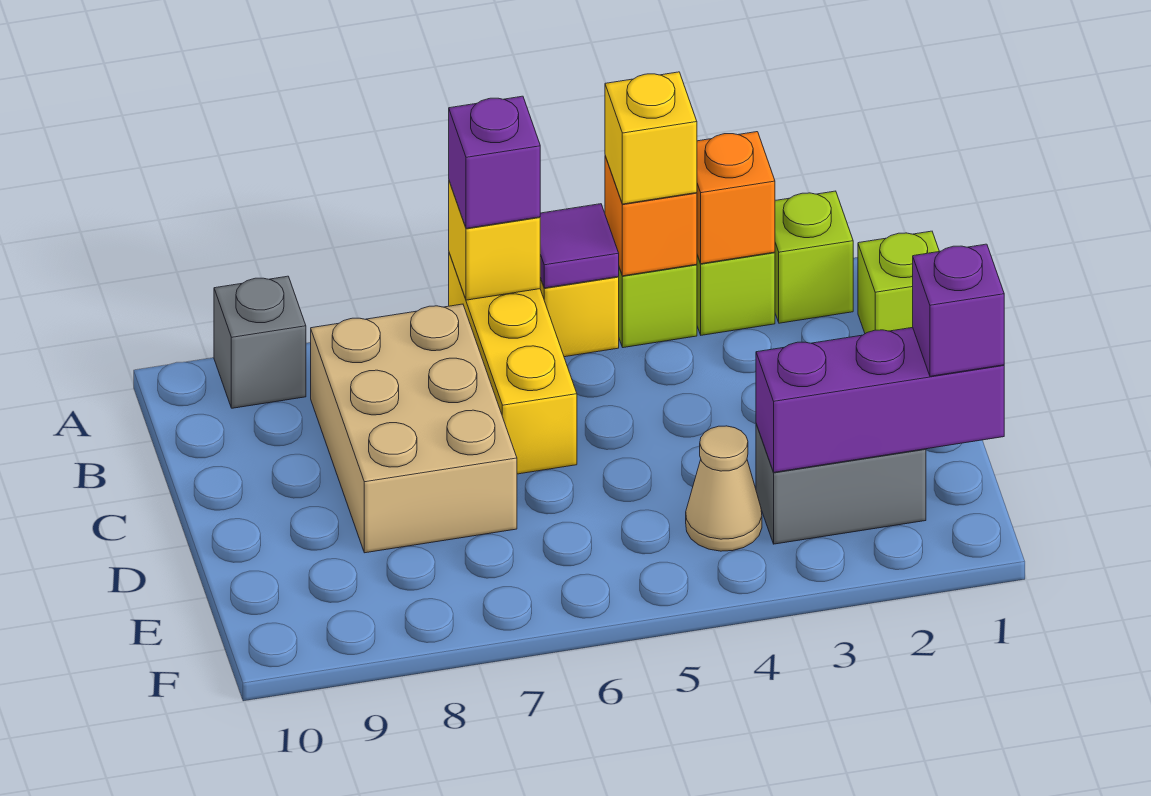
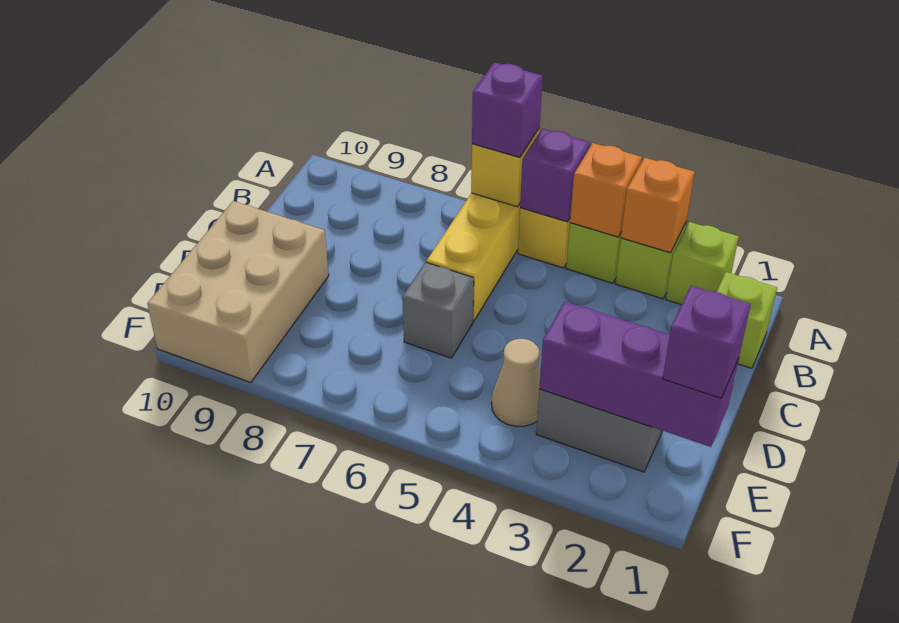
yellow 1x1 brick [605,72,697,204] -> none
purple 1x1 tile [540,204,619,288] -> purple 1x1 brick [520,129,590,222]
grey 1x1 brick [214,276,306,408] -> grey 1x1 brick moved to [402,262,474,358]
tan 2x3 brick [311,304,517,553] -> tan 2x3 brick moved to [147,201,329,382]

